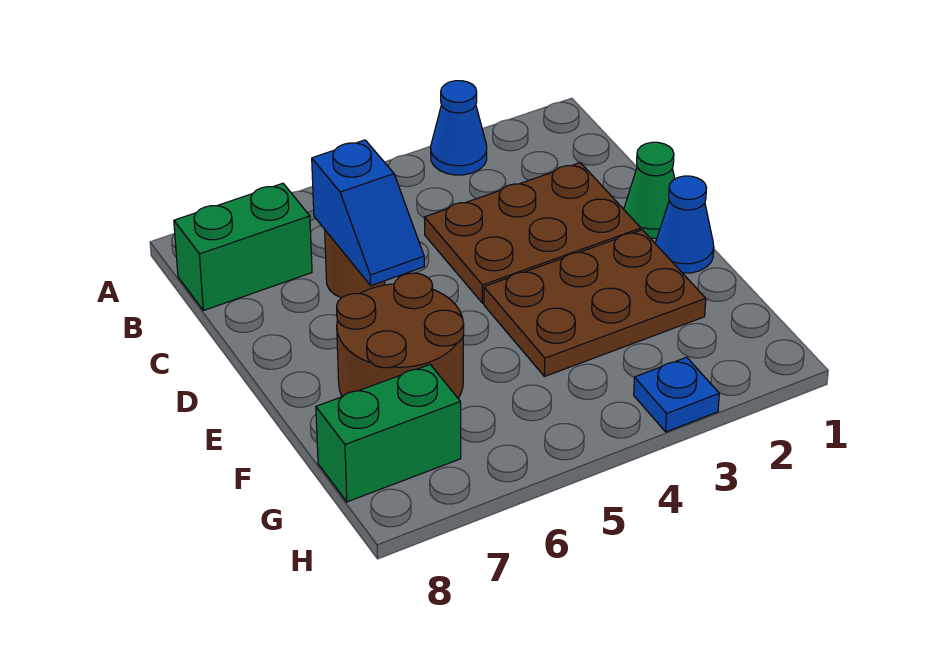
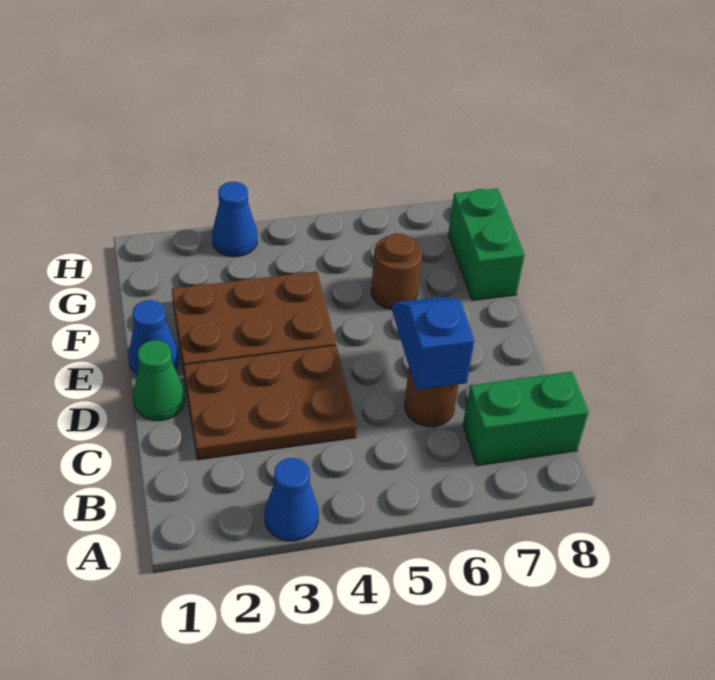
brown 2x2 round brick [337,273,464,398] -> brown 1x1 round brick [371,233,422,309]
green 1x2 brick [316,365,461,502] -> green 1x2 brick turned to [448,189,525,300]
blue 1x1 plate [634,357,719,432] -> blue 1x1 cone [212,182,257,257]

